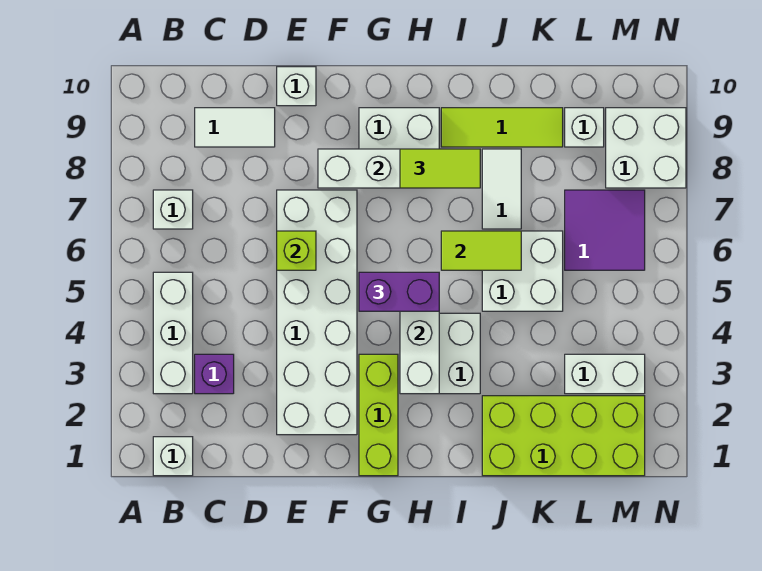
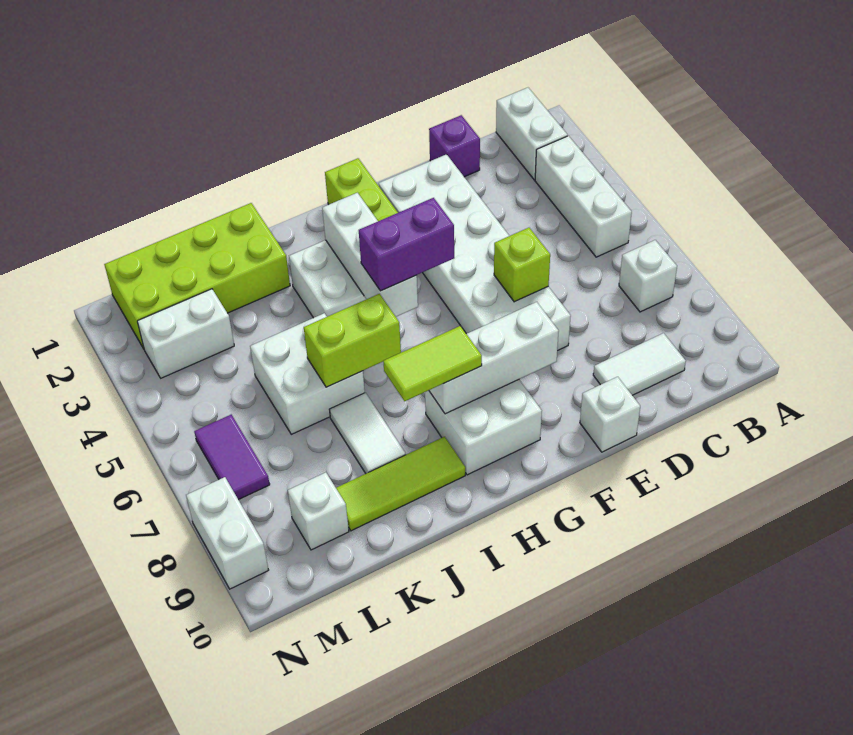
white 1x1 brick [153,437,193,476] -> white 1x2 brick [496,88,568,180]
purple 1x1 brick [195,354,234,394] -> purple 1x1 brick moved to [429,115,480,177]
lime 1x2 tile [441,231,521,270] -> lime 1x2 brick [304,294,401,387]
purple 2x2 tile [565,190,645,270] -> purple 1x2 tile [194,415,270,500]
white 2x2 brick [606,108,686,188] -> white 1x2 brick [186,477,268,589]

